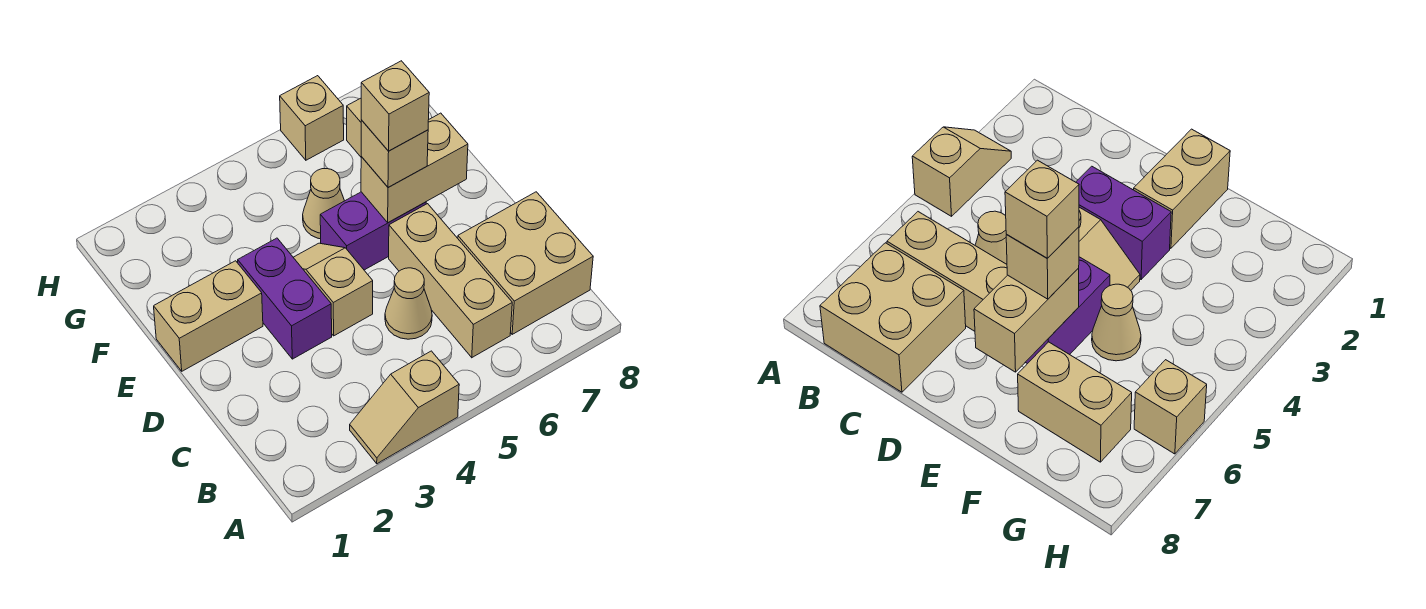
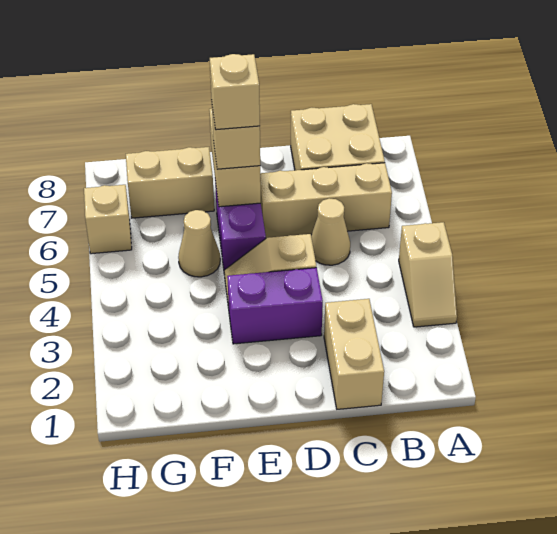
tan 1x2 brick [154,261,263,371] -> tan 1x2 brick moved to [324,299,384,409]

